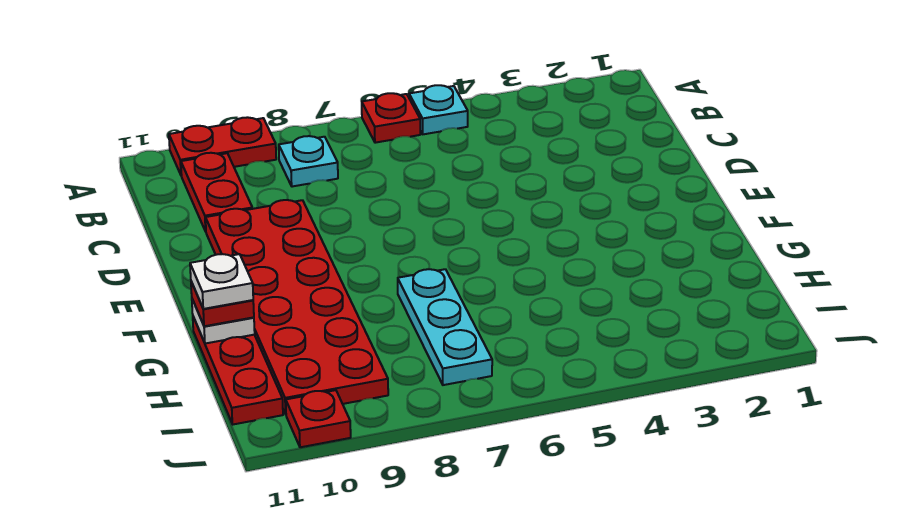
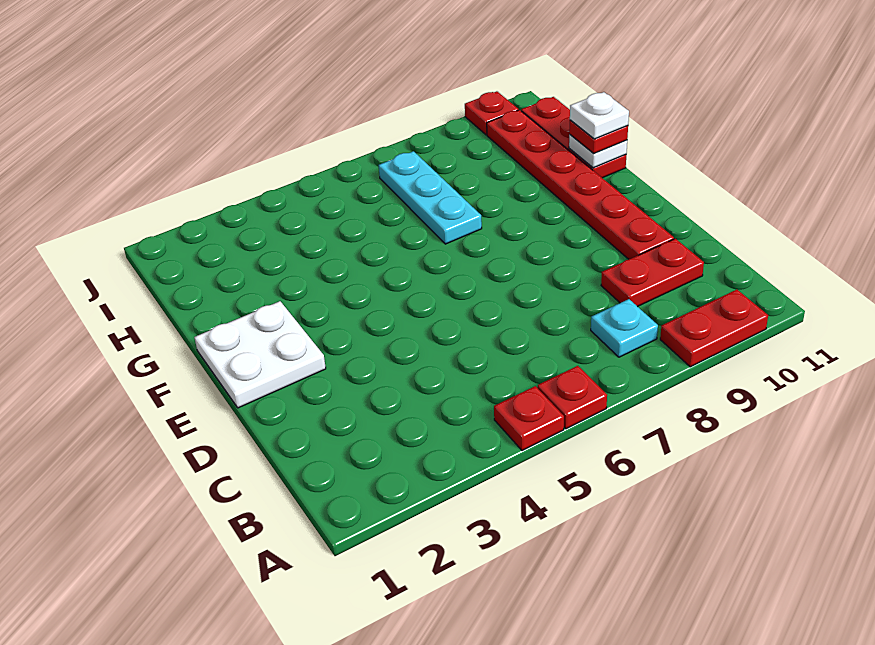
cyan 1x1 plate [409,85,468,134] -> red 1x1 plate [494,386,564,451]
red 1x2 plate [181,153,252,231] -> red 1x2 plate turned to [601,239,704,307]
red 2x6 plate [205,200,388,414] -> red 1x6 plate [487,110,674,259]
none -> white 2x2 plate [194,301,326,408]

